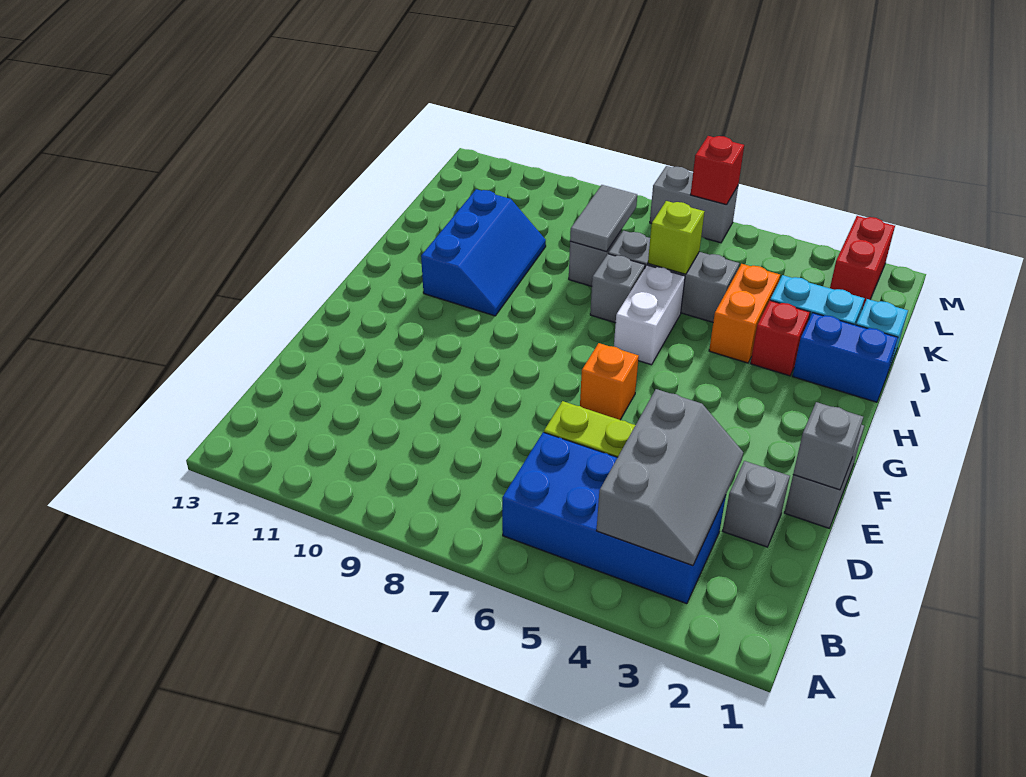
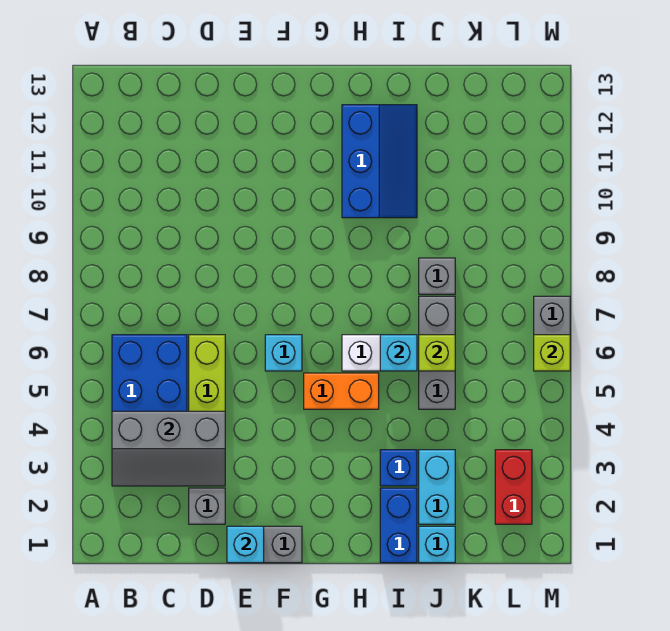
grey 1x1 brick [793,402,863,490] -> cyan 1x1 brick [227,526,264,563]
orange 1x1 brick [580,343,639,420] -> cyan 1x1 brick [265,335,302,371]
blue 2x3 slope [421,189,546,316] -> blue 2x3 slope turned to [342,105,417,218]
red 1x1 brick [750,301,810,376] -> blue 1x1 brick [380,450,417,486]
orange 1x2 brick [709,264,780,363] -> orange 1x2 brick moved to [304,373,379,409]
none -> cyan 1x1 brick [380,335,417,371]
grey 1x1 brick [590,254,645,323] -> none
grey 1x2 tile [570,185,637,252] -> none
red 1x2 brick [830,216,895,309] -> red 1x2 brick turned to [495,450,532,524]
red 1x1 brick [691,136,744,205] -> lime 1x1 brick [534,335,570,371]

